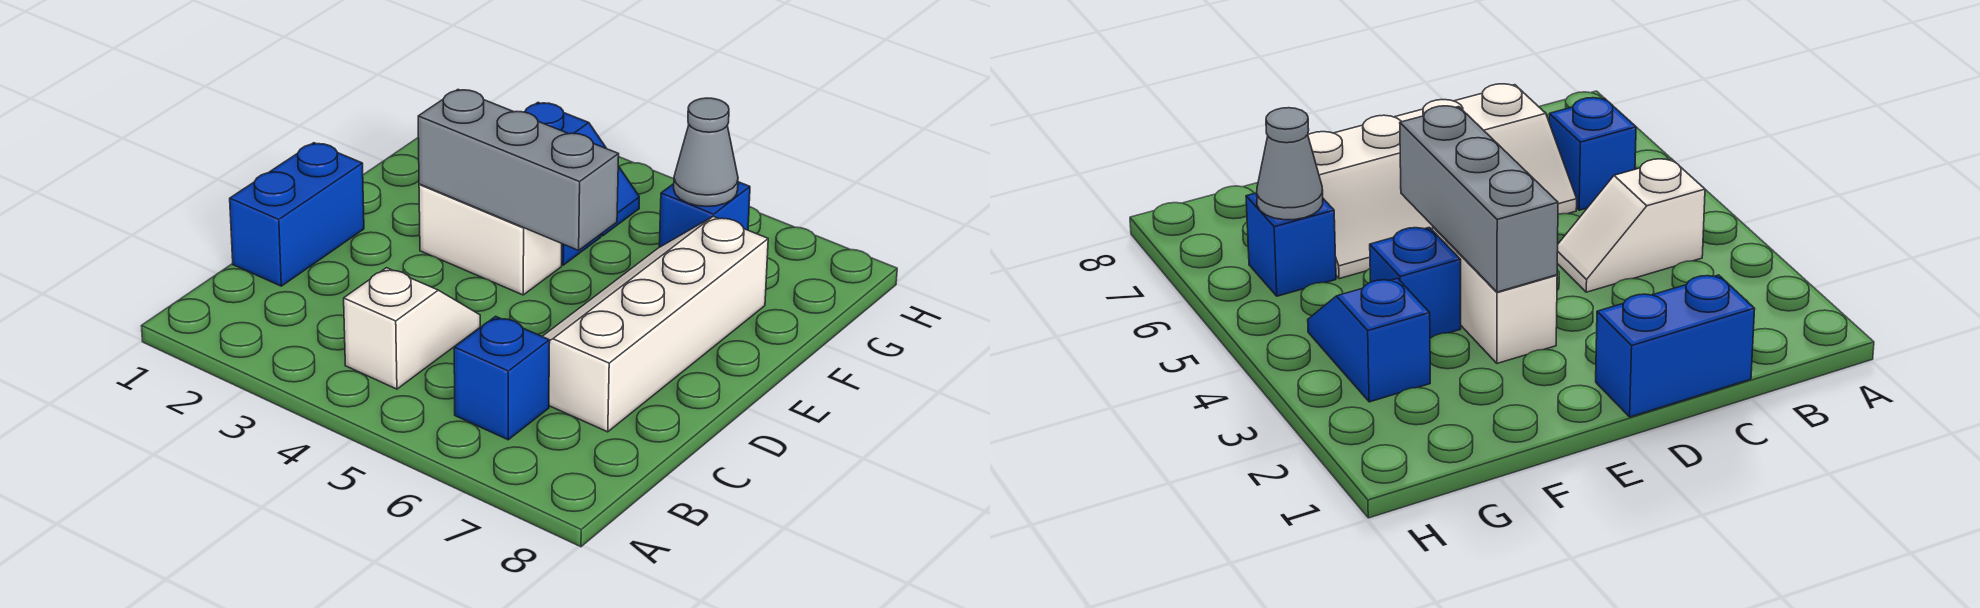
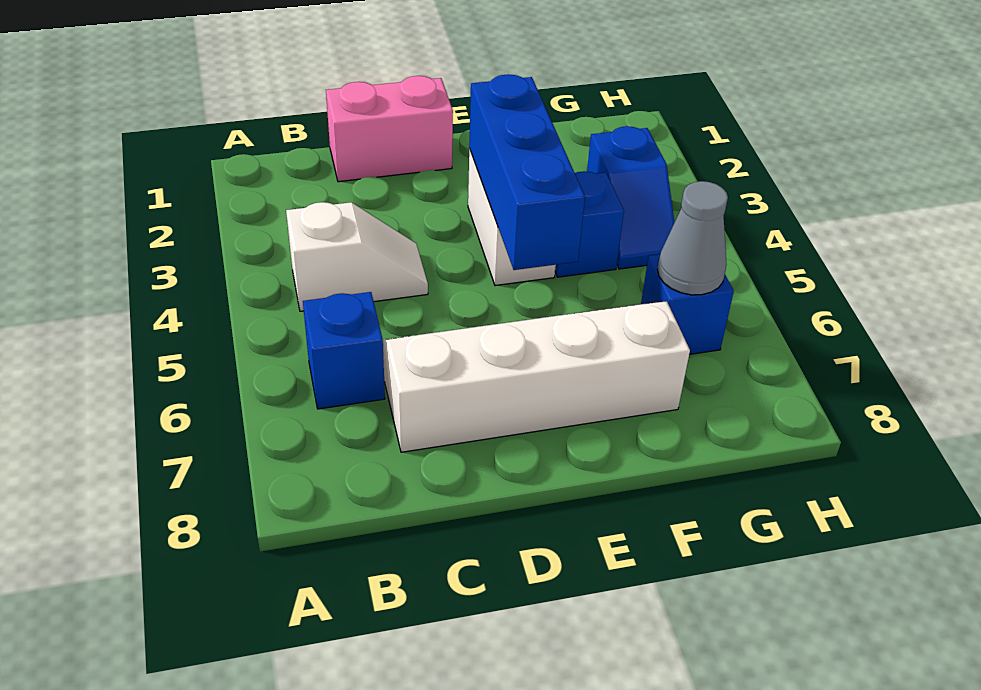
blue 1x2 brick [230,143,364,286] -> pink 1x2 brick [326,76,453,182]
grey 1x3 brick [418,90,619,250] -> blue 1x3 brick [469,74,585,270]

